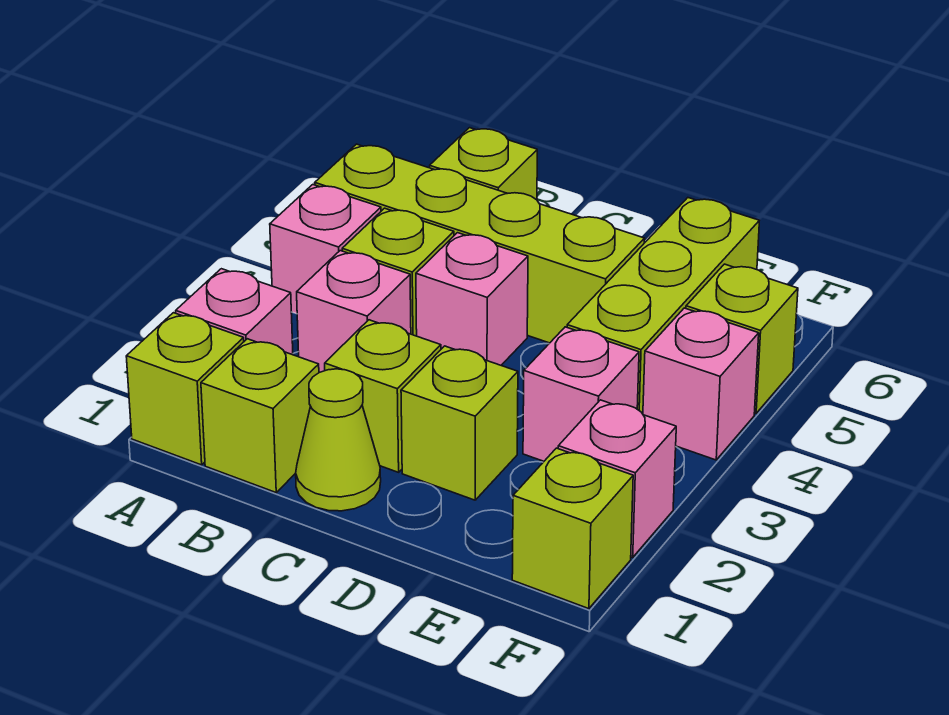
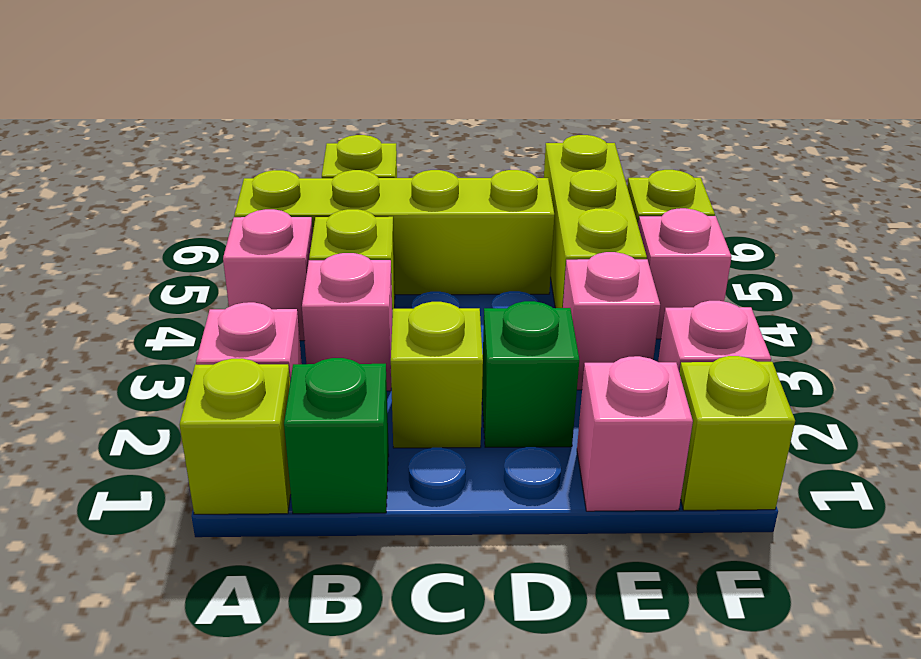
lime 1x1 brick [201,339,319,492] -> green 1x1 brick [284,358,389,514]
lime 1x1 cone [296,369,381,511] -> none
pink 1x1 brick [416,233,528,365] -> pink 1x1 brick moved to [577,356,693,511]
lime 1x1 brick [401,346,518,500] -> green 1x1 brick [482,301,579,447]

